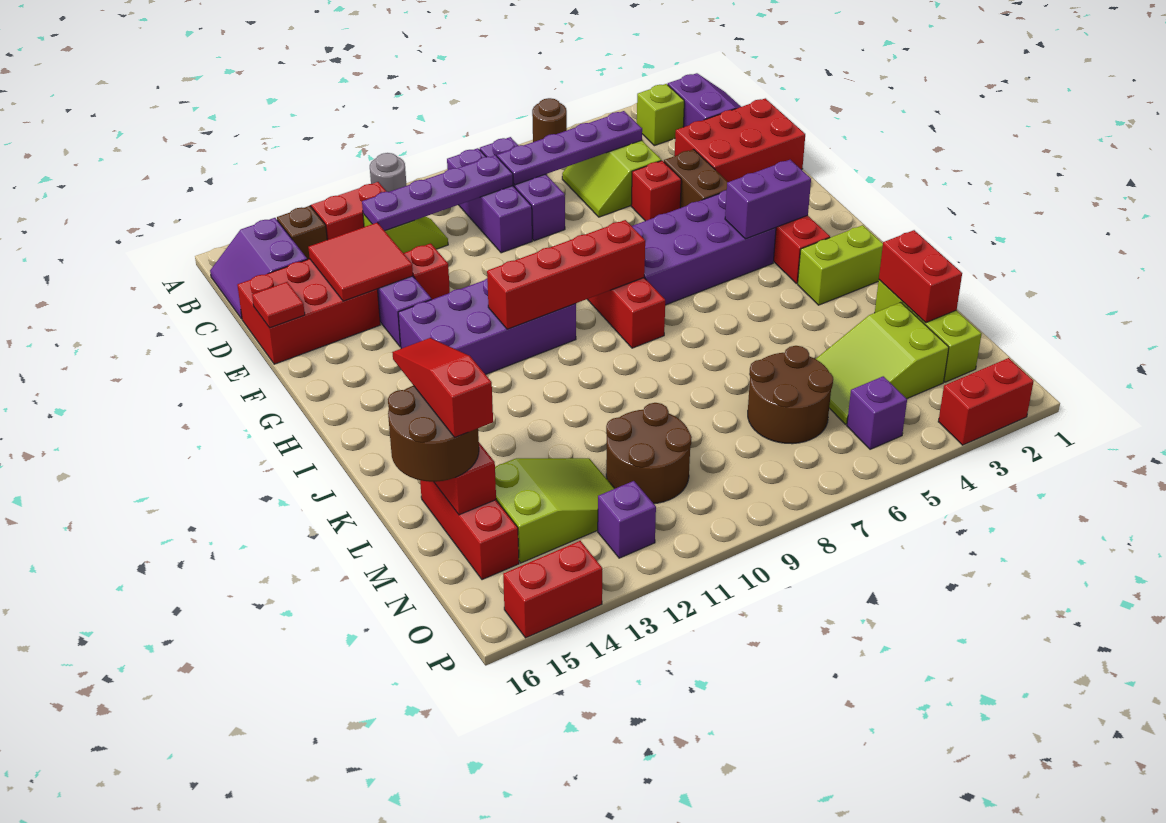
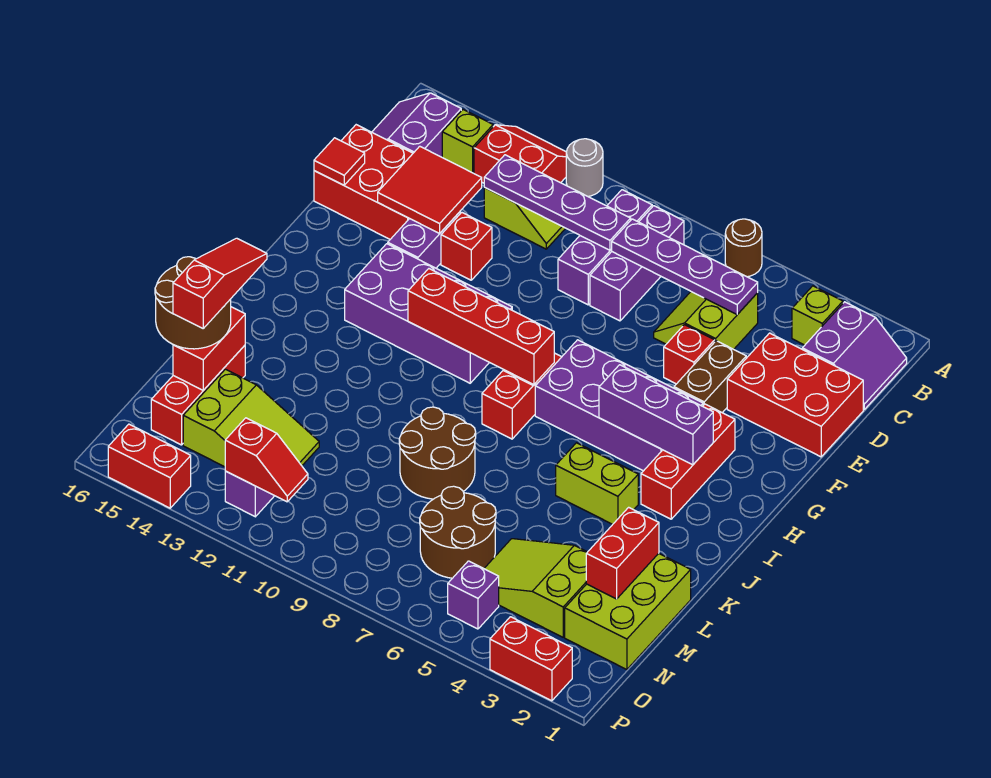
brown 1x1 brick [277,206,327,260] -> lime 1x1 brick [442,110,493,173]
purple 1x2 brick [725,160,811,239] -> purple 1x3 brick [599,365,713,465]
lime 1x2 brick [798,225,883,305] -> lime 1x2 brick moved to [556,443,638,524]
lime 1x3 brick [875,280,981,382] -> lime 2x3 brick [565,553,691,670]
brown 2x2 round brick [606,403,692,504] -> brown 2x2 round brick moved to [399,407,476,499]
none -> red 1x2 slope [225,418,308,502]

